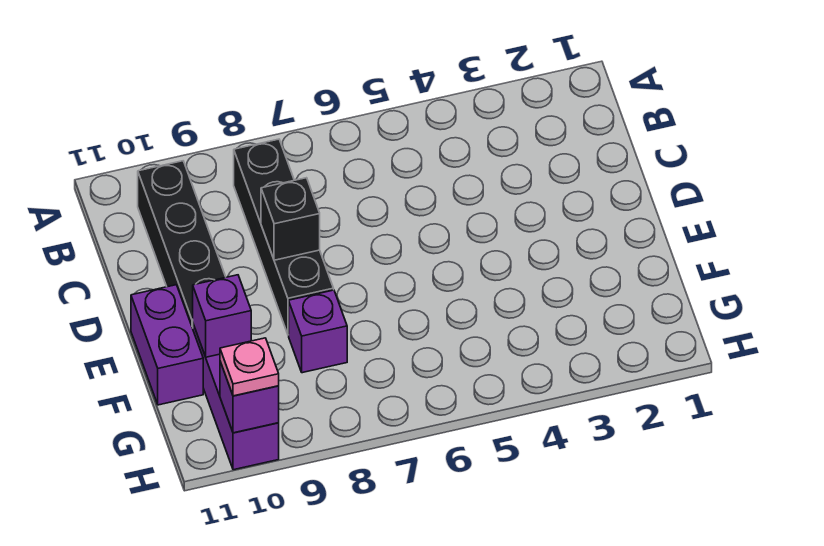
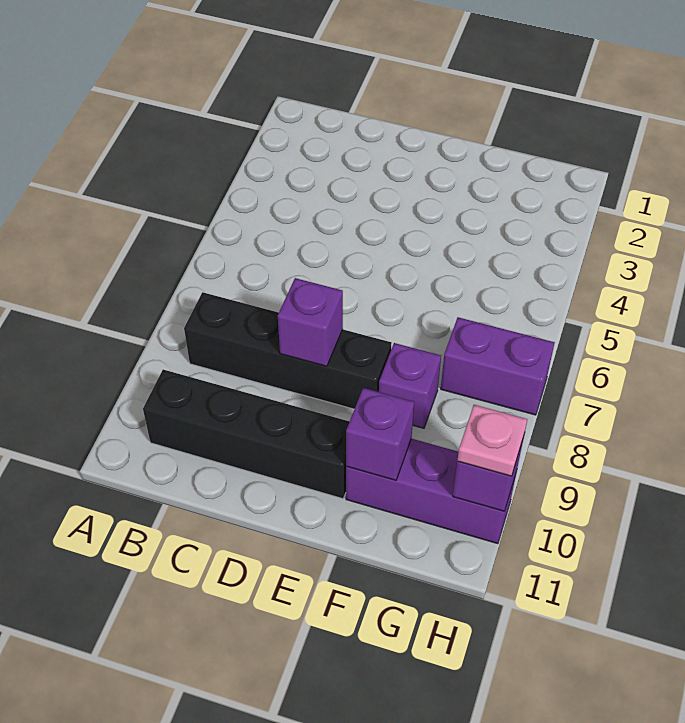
black 1x1 brick [261,178,320,260] -> purple 1x1 brick [278,278,343,366]
purple 1x2 brick [131,285,203,405] -> purple 1x2 brick moved to [441,317,555,415]

